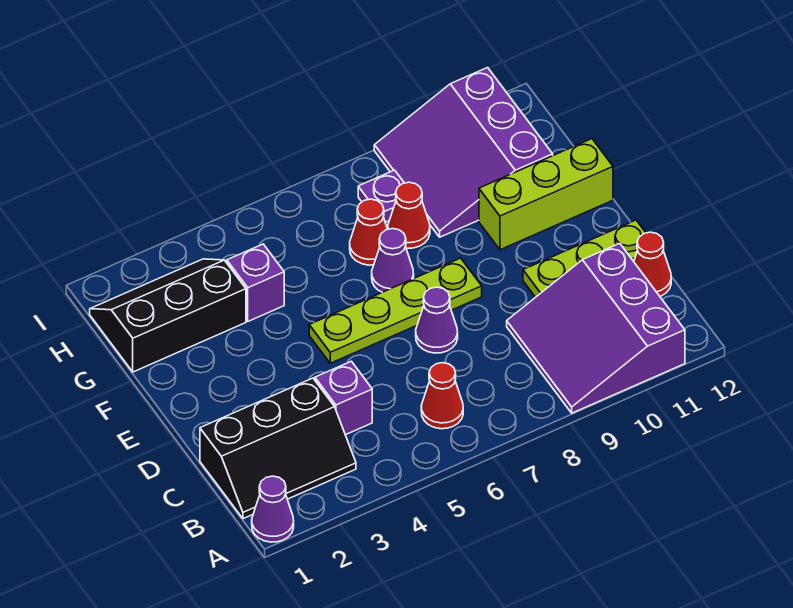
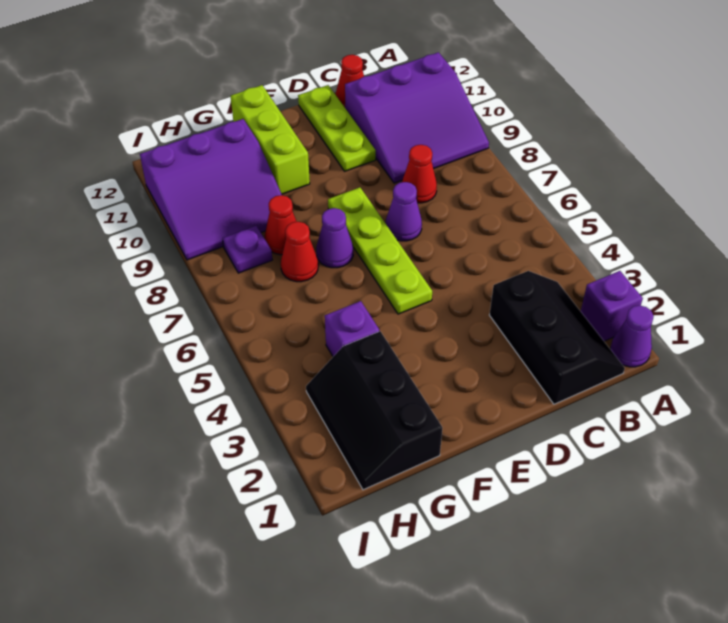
red 1x1 cone [421,363,463,429] -> red 1x1 cone moved to [402,145,437,203]
purple 1x1 brick [315,361,372,435] -> purple 1x1 brick moved to [581,271,643,341]

